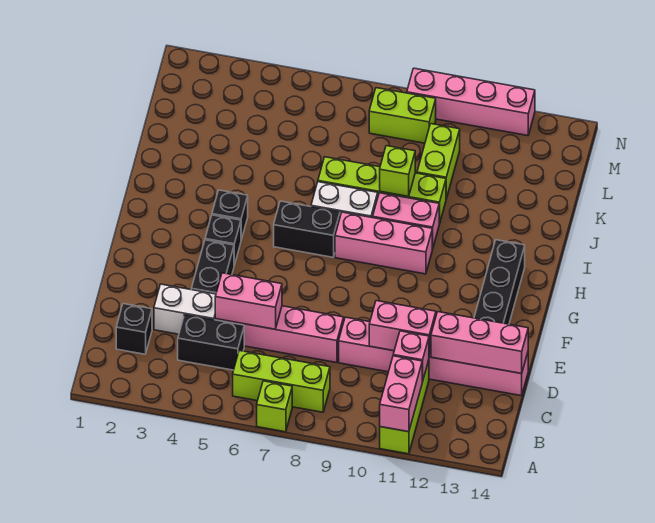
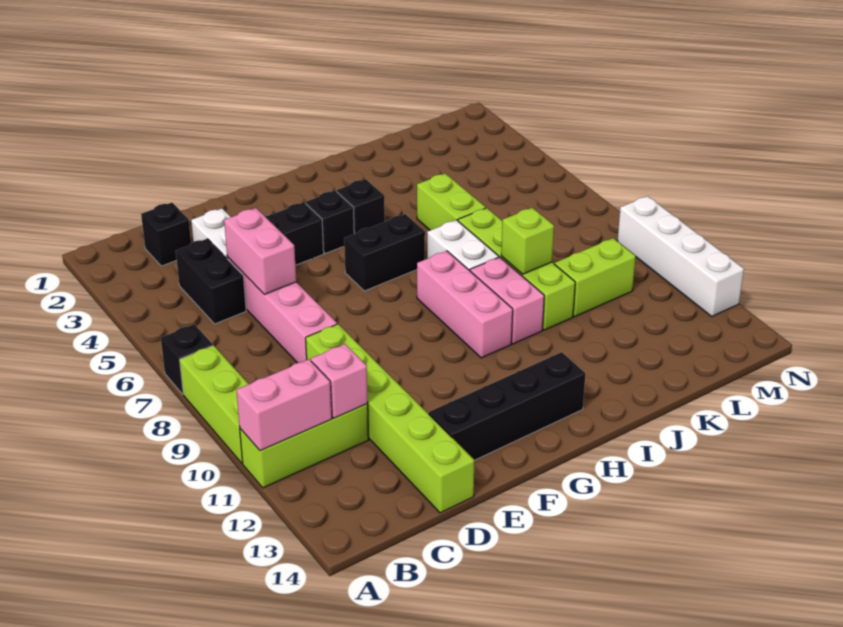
lime 1x1 brick [257,381,292,432] -> black 1x1 brick [161,324,213,394]
lime 1x3 brick [233,351,330,412] -> lime 1x3 brick moved to [180,345,248,463]
pink 1x6 brick [339,317,528,396] -> lime 1x6 brick [306,324,474,513]
pink 1x2 brick [369,301,436,357] -> none
pink 1x3 brick [431,312,528,373] -> none
black 1x2 brick [274,201,340,257] -> black 1x2 brick turned to [344,214,425,291]
lime 1x2 brick [369,88,436,143] -> lime 1x2 brick moved to [417,173,486,230]
pink 1x4 brick [407,68,535,136] -> white 1x4 brick [617,196,744,316]

